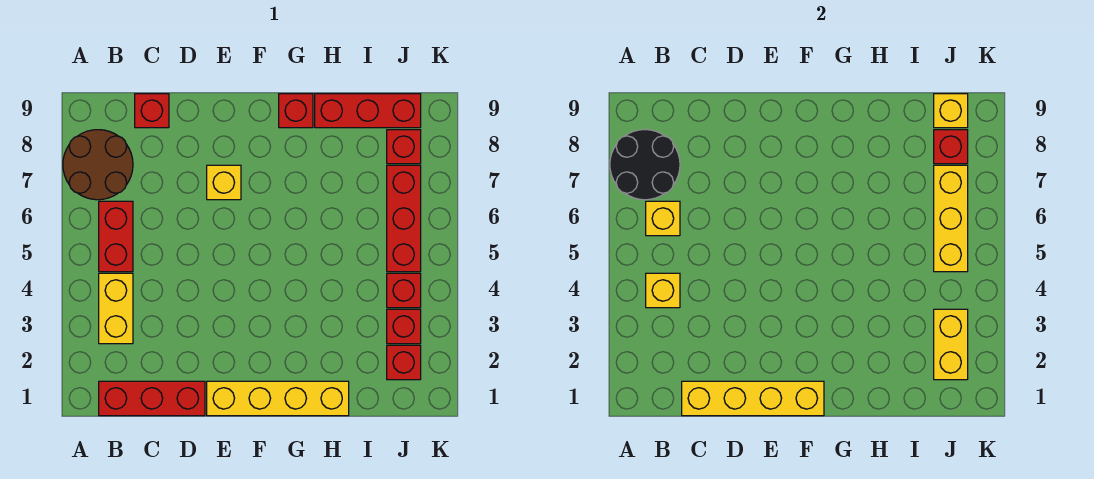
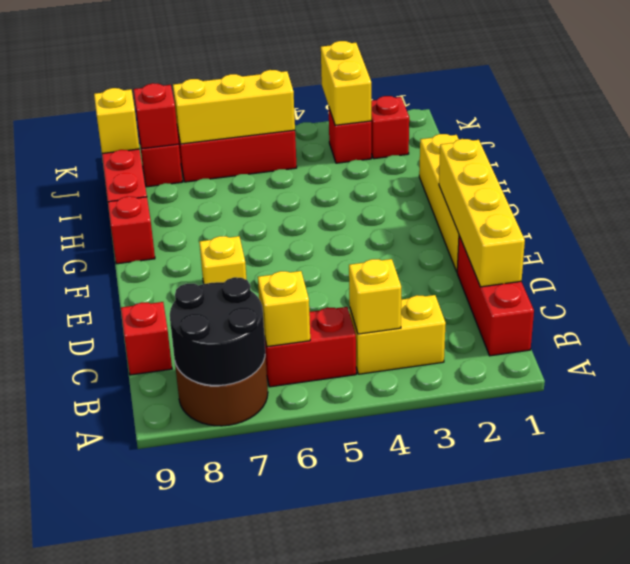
yellow 1x2 brick [934,309,968,380] -> yellow 1x2 brick turned to [321,41,371,125]
red 1x1 brick [387,273,421,308] -> none

